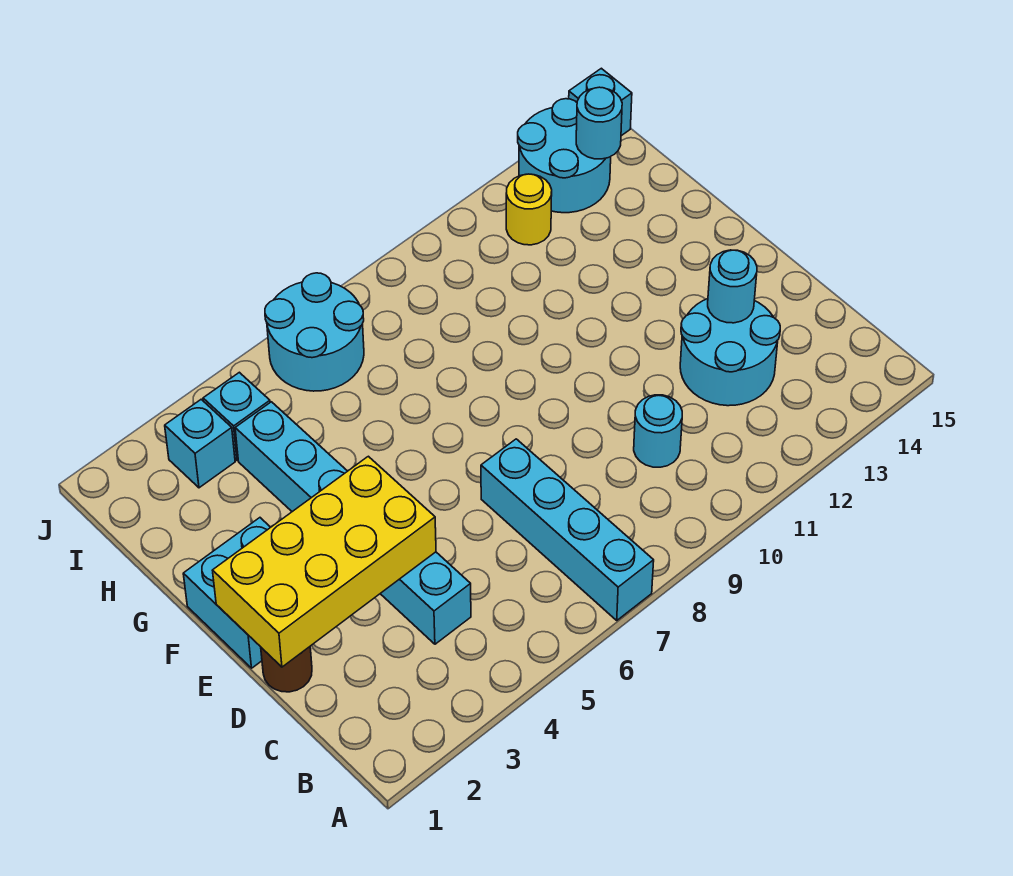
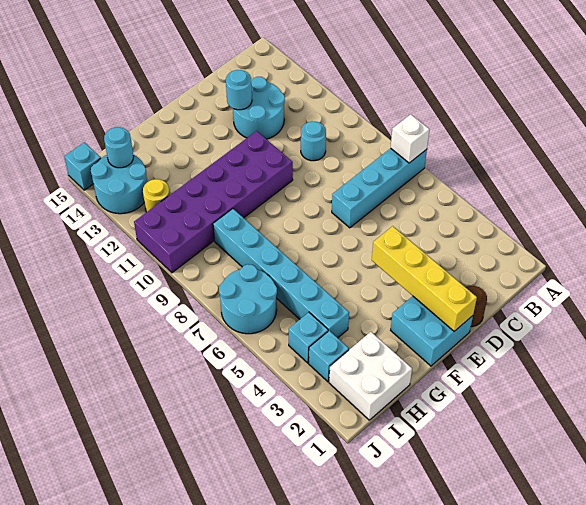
none -> white 1x1 brick [391,114,430,163]
cyan 1x6 brick [235,402,471,644] -> cyan 1x6 brick turned to [213,209,349,338]
yellow 2x4 brick [212,456,436,667] -> yellow 1x4 brick [372,226,477,331]
none -> purple 2x6 brick [134,131,293,273]
none -> white 2x2 brick [329,332,412,420]

